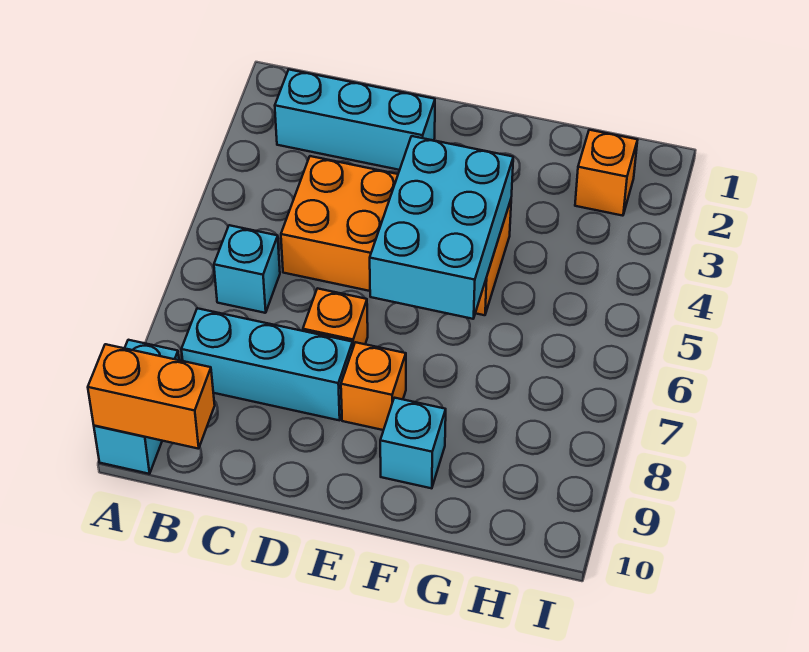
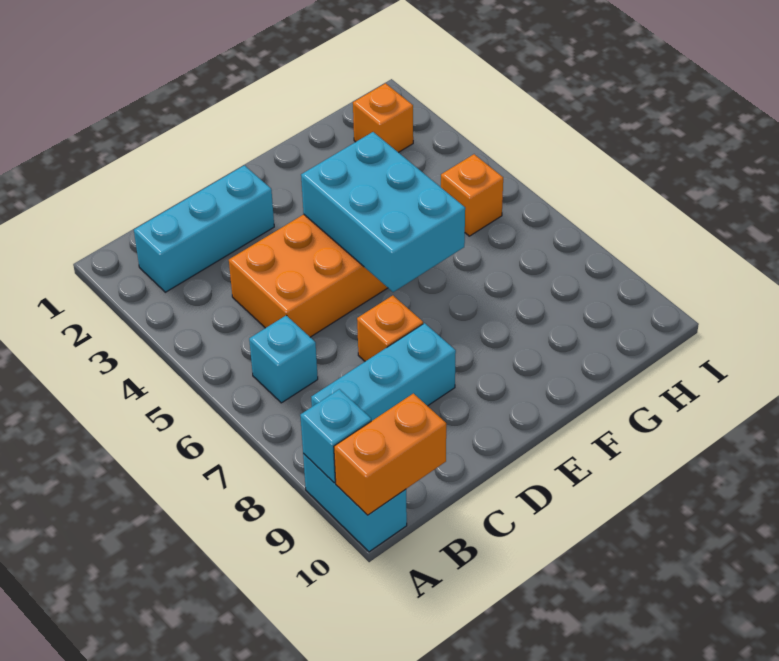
orange 1x1 brick [341,342,406,430] -> orange 1x1 brick moved to [441,154,503,236]
cyan 1x1 brick [380,398,446,488] -> cyan 1x1 brick moved to [300,389,371,483]

